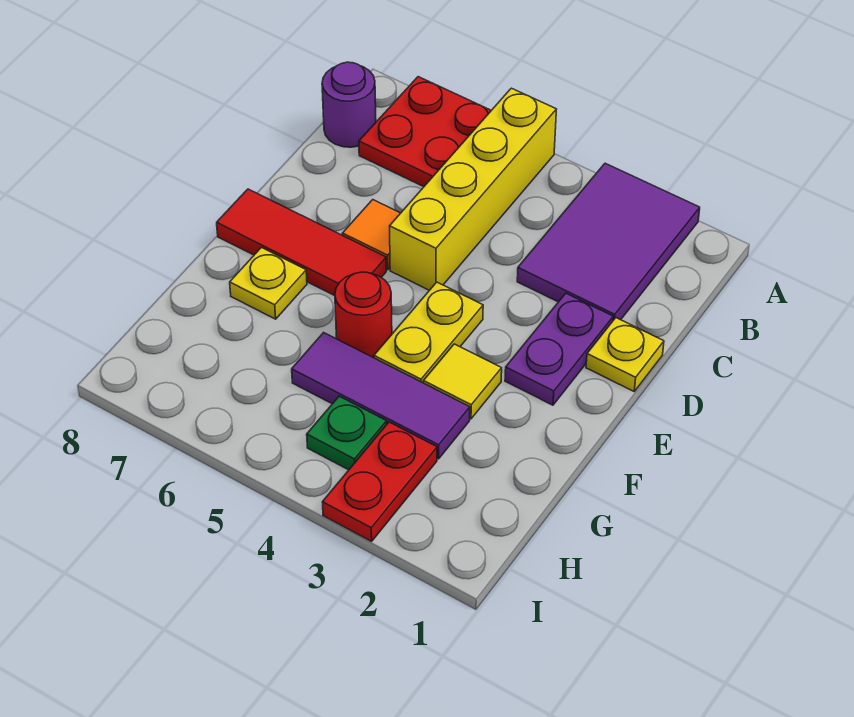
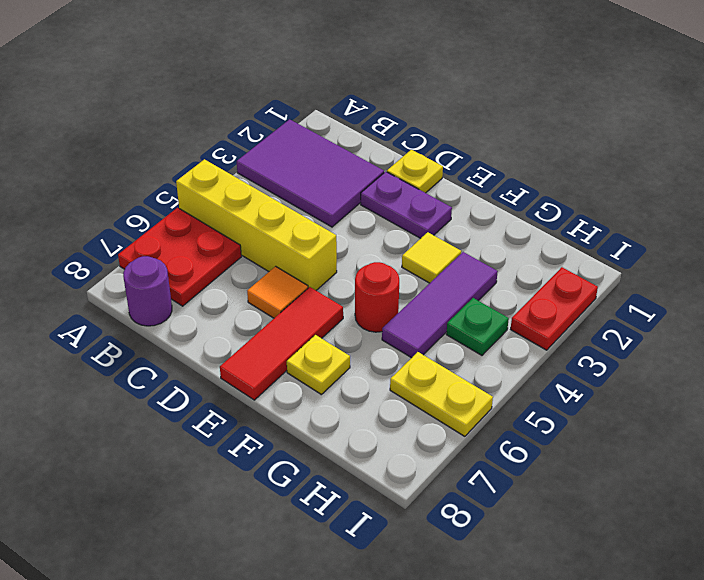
yellow 1x2 plate [374,282,483,383] -> yellow 1x2 plate moved to [390,352,493,436]
red 1x2 plate [323,422,437,541] -> red 1x2 plate turned to [511,267,598,350]

